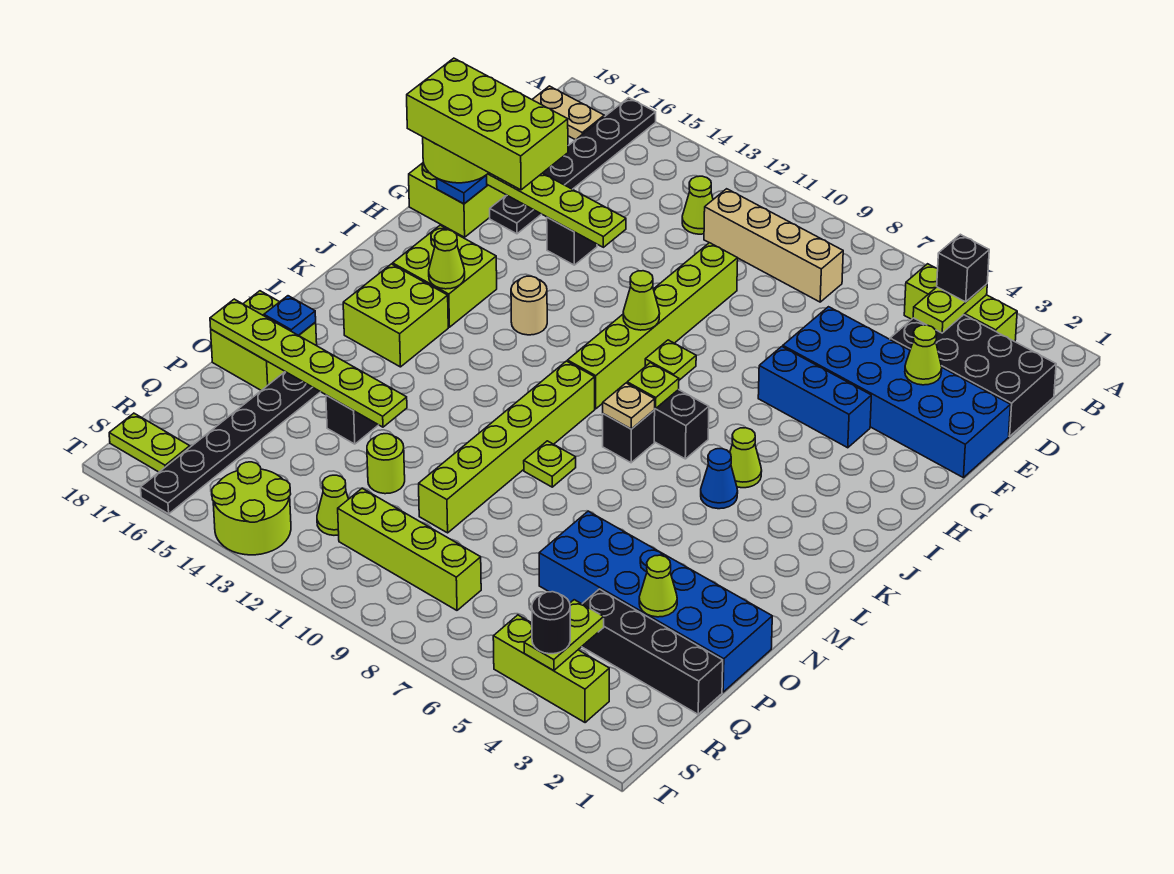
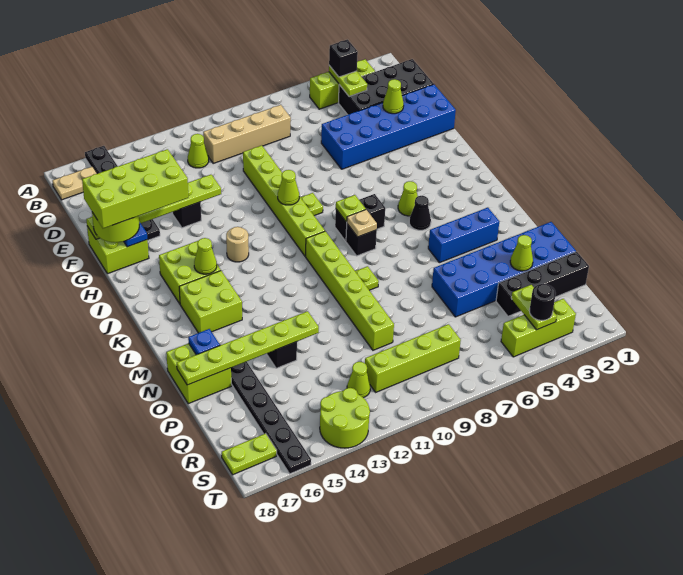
blue 1x3 brick [758,347,871,448] -> blue 1x3 brick moved to [428,207,500,263]
blue 1x1 cone [701,449,738,509] -> black 1x1 cone [409,196,431,230]
lime 1x1 round brick [367,434,405,494] -> none

